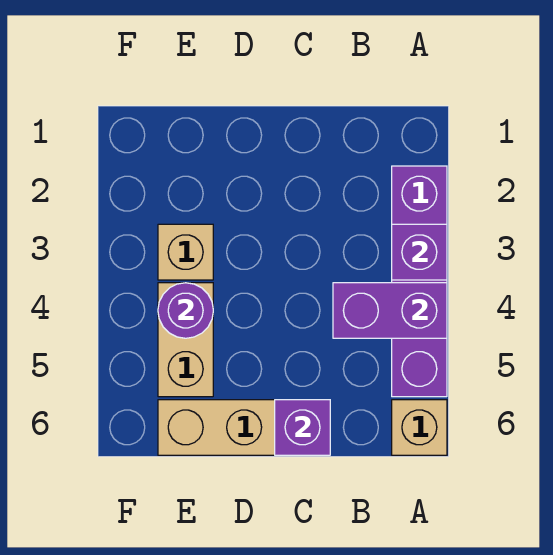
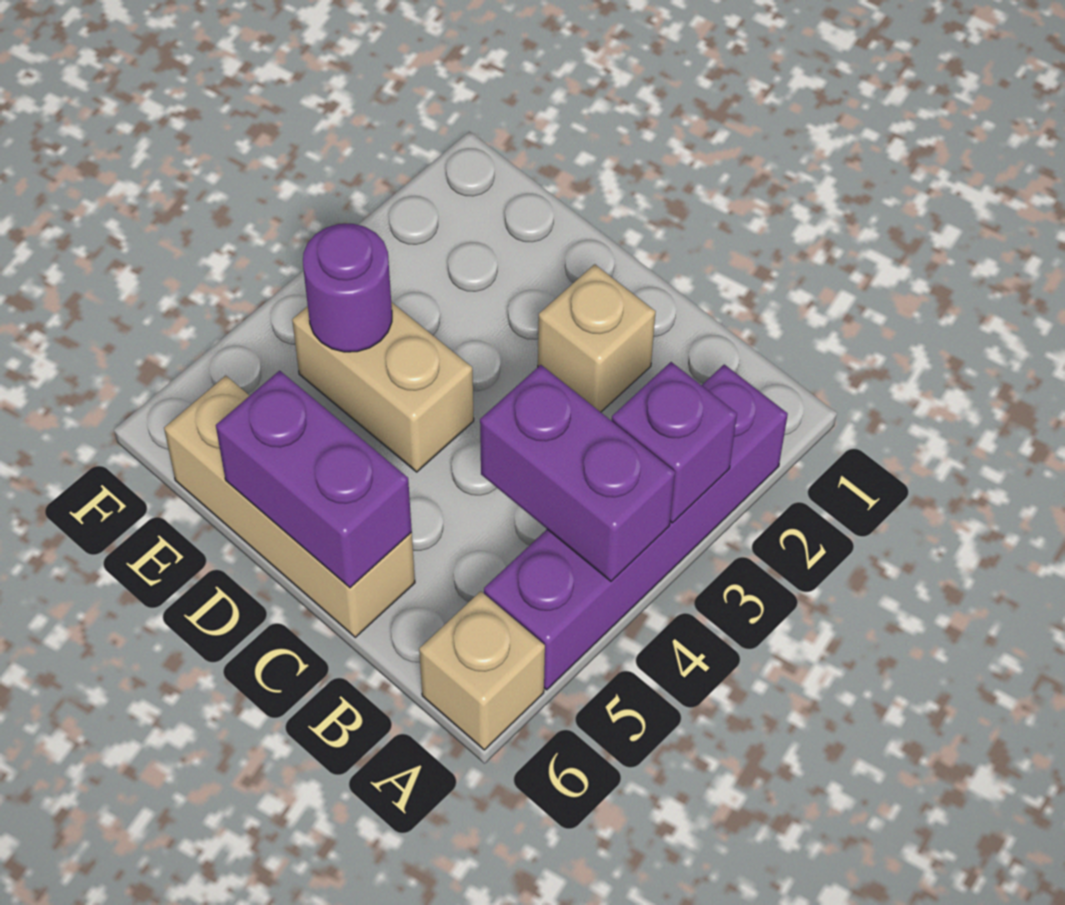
purple 1x1 brick [275,400,330,455] -> purple 1x2 brick [216,371,412,588]
tan 1x1 brick [158,224,213,280] -> tan 1x1 brick moved to [538,264,656,412]
tan 1x2 brick [158,283,213,397] -> tan 1x2 brick turned to [292,302,474,472]

